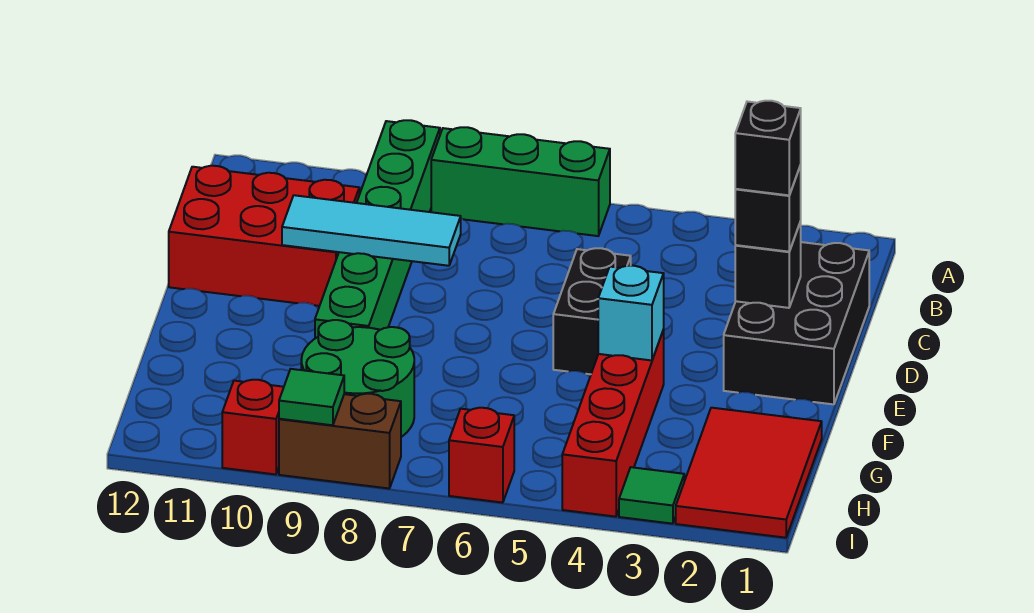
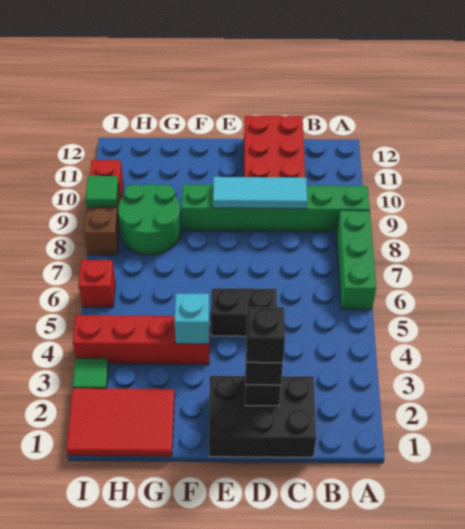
cyan 1x3 tile [282,195,461,266] -> cyan 1x3 tile turned to [213,177,307,209]

